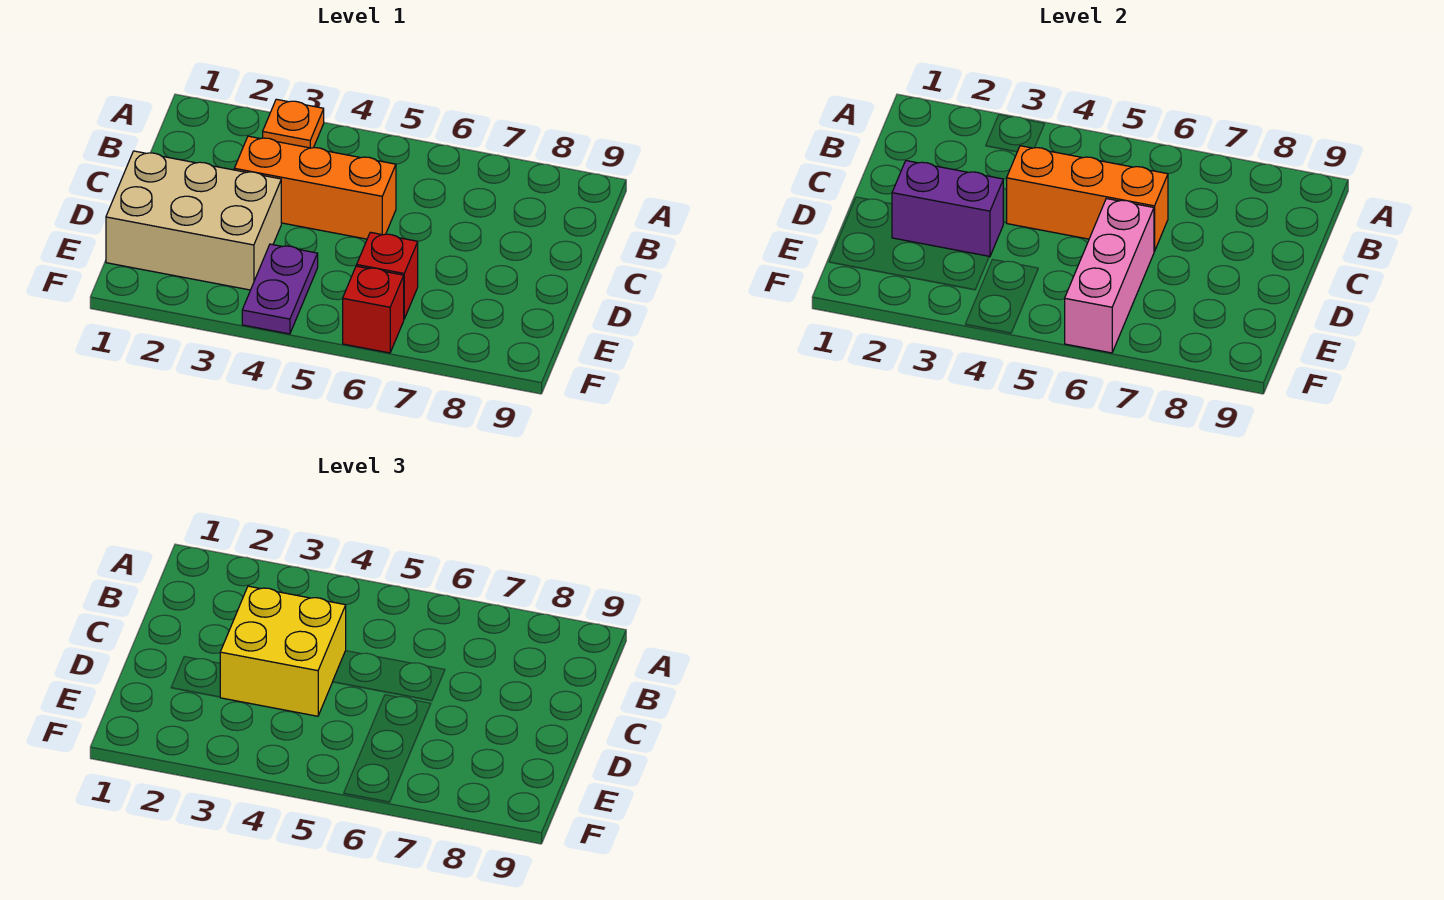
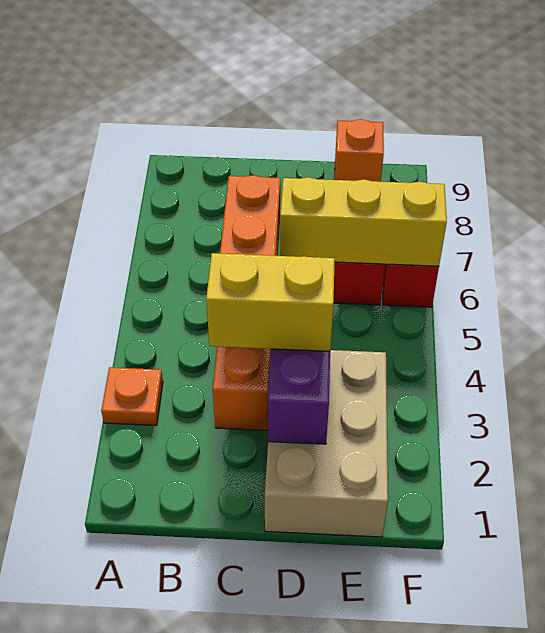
yellow 2x2 brick [220,586,346,716] -> yellow 1x2 brick [206,253,335,351]
pink 1x3 brick [1065,199,1154,353] -> yellow 1x3 brick [280,177,447,266]
purple 1x2 plate [242,244,318,334] -> none
none -> orange 1x1 brick [335,119,384,182]

